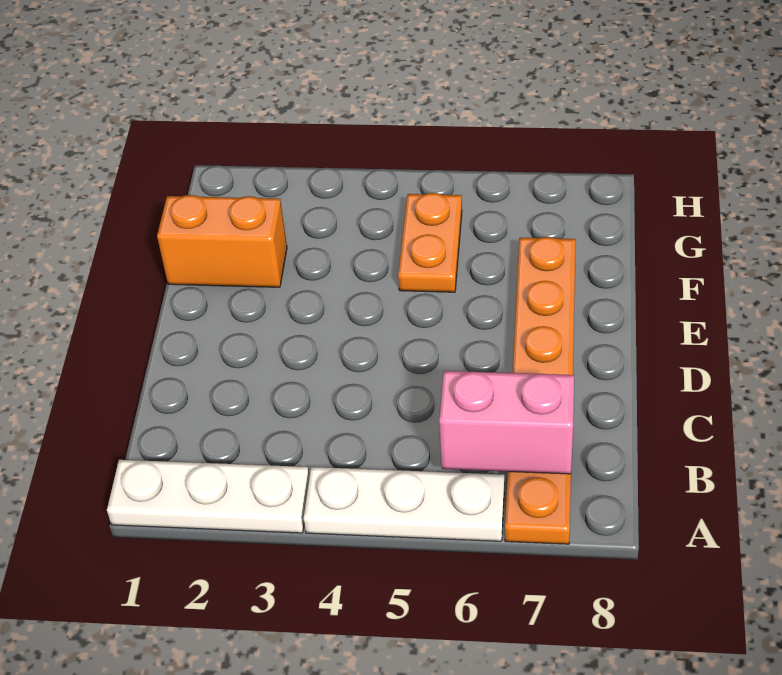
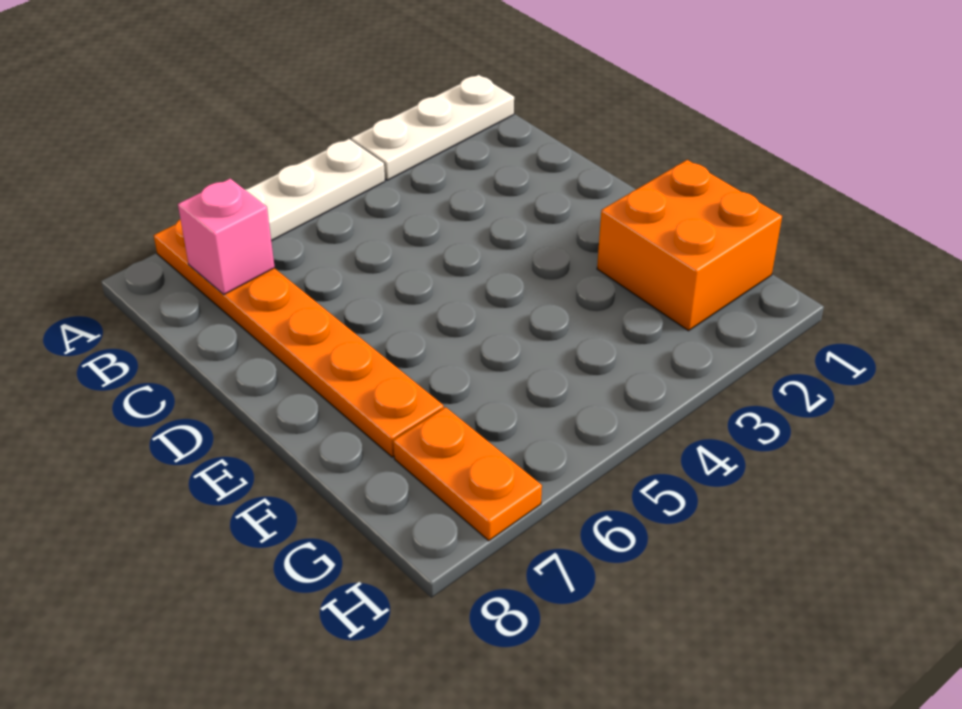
pink 1x2 brick [439,371,574,474] -> pink 1x1 brick [178,179,275,295]
orange 1x2 brick [157,195,287,287] -> orange 2x2 brick [597,160,782,331]
orange 1x2 plate [398,193,462,292] -> orange 1x2 plate moved to [393,407,542,541]

